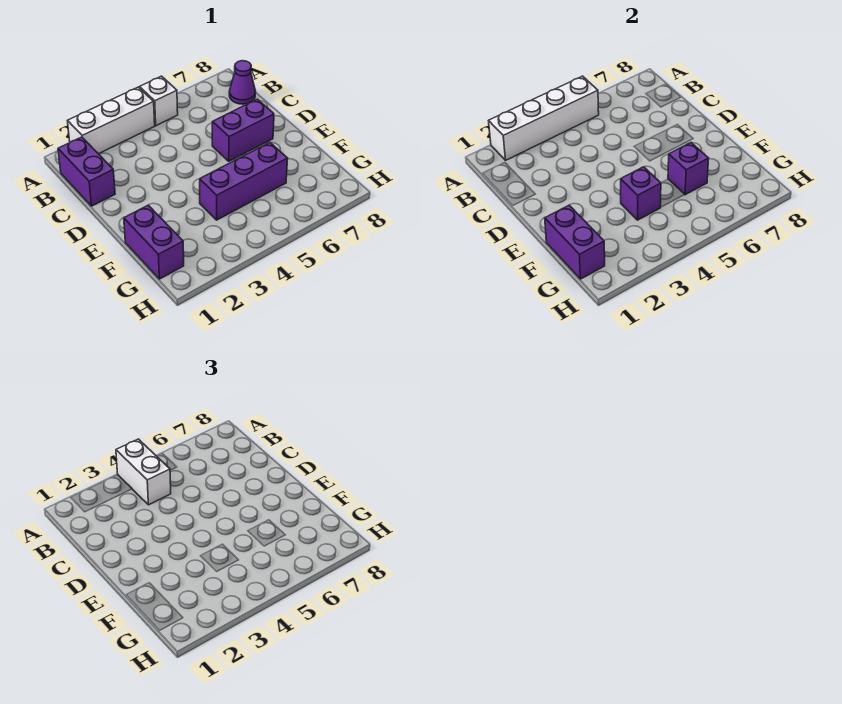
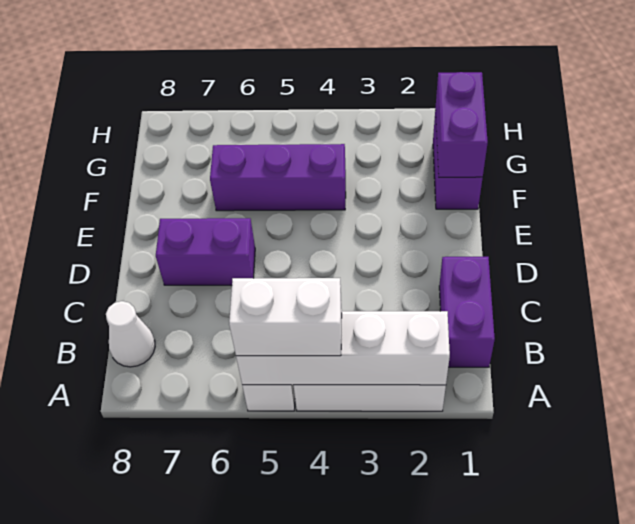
white 1x2 brick [116,439,171,505] -> white 1x2 brick turned to [229,278,342,356]
purple 1x1 cone [229,61,256,104] -> white 1x1 cone [106,301,155,367]
purple 1x1 brick [621,167,661,220] -> none
purple 1x1 brick [668,143,709,195] -> none

